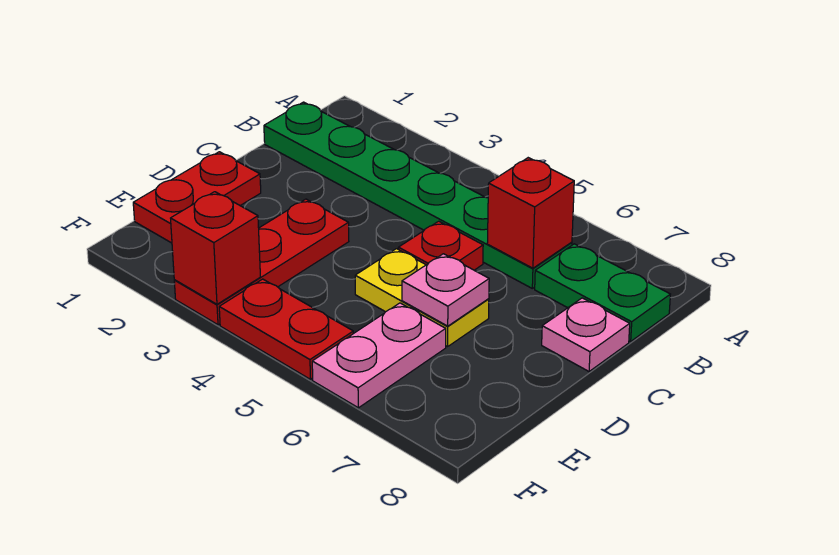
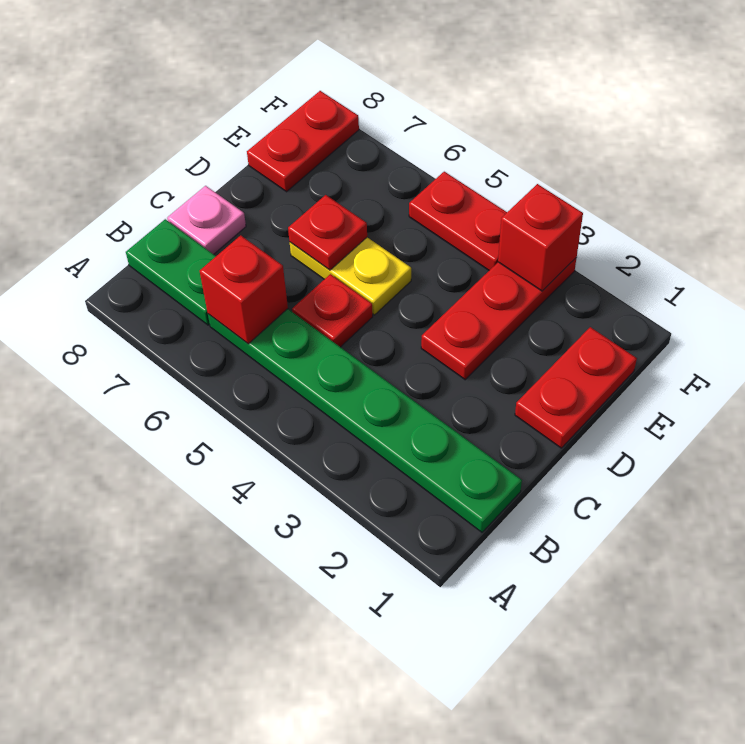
pink 1x1 plate [402,254,489,326] -> red 1x1 plate [288,195,367,270]
pink 1x2 plate [312,303,446,408] -> none
none -> red 1x2 plate [247,91,359,192]

